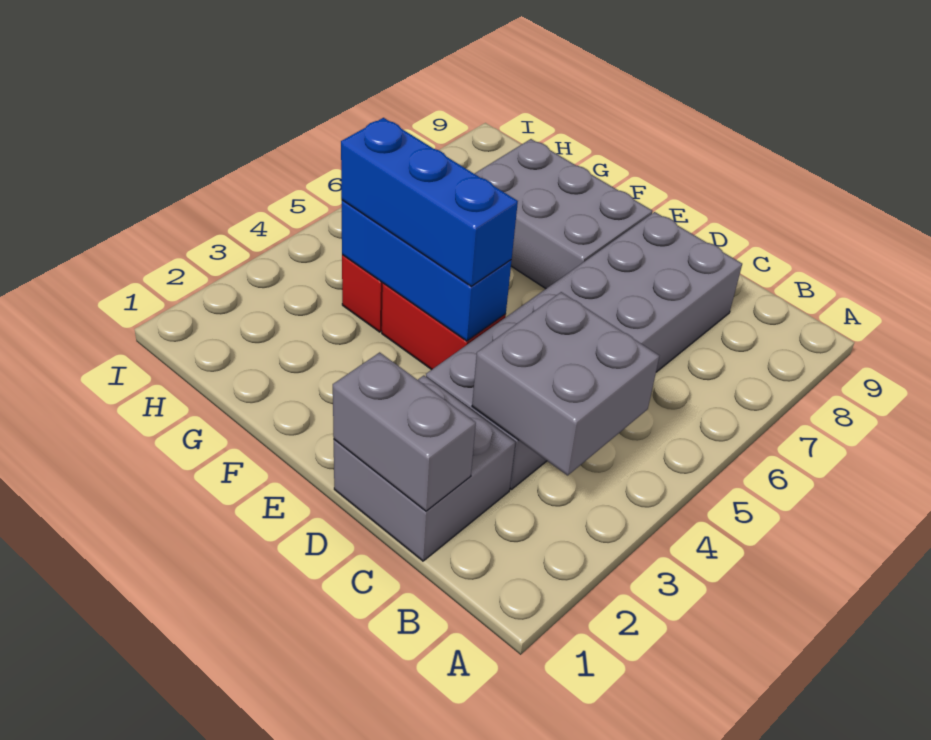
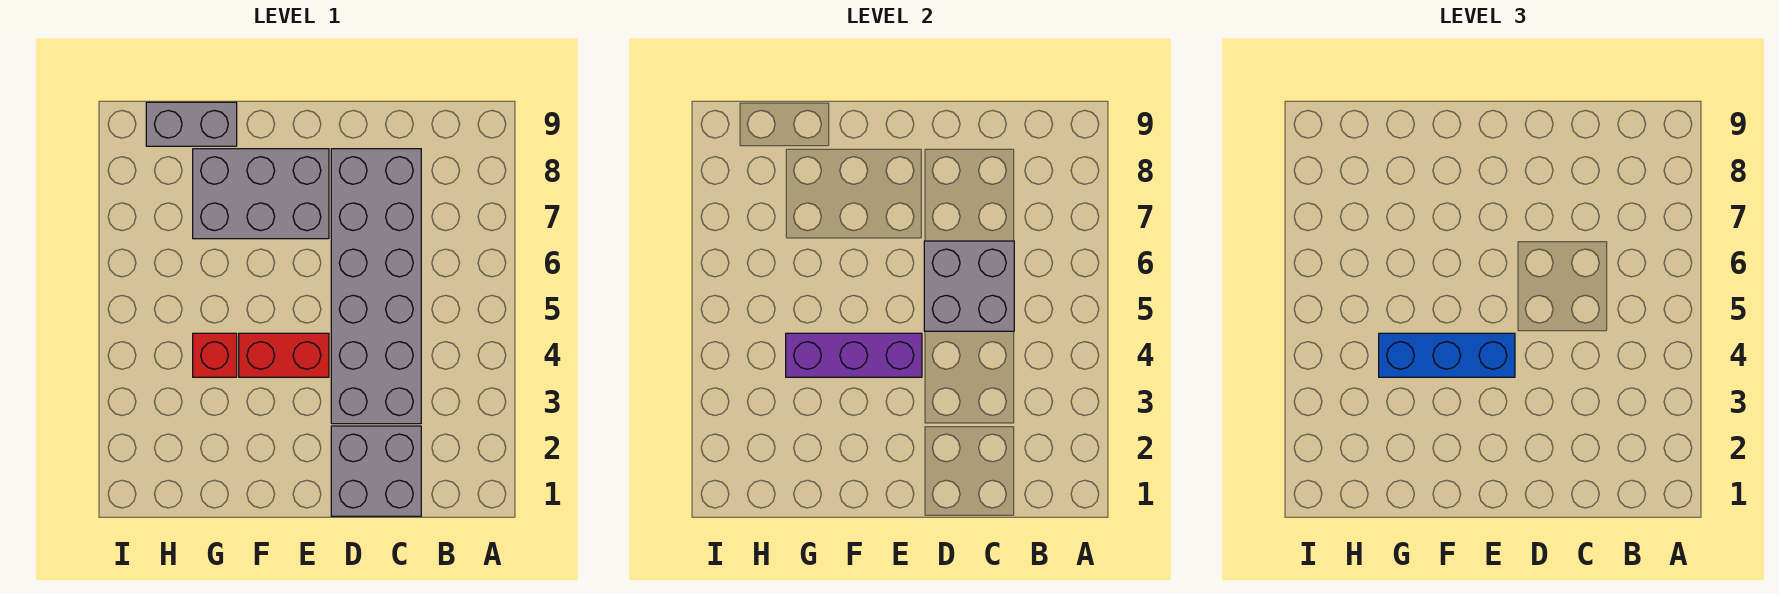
grey 2x2 brick [472,292,659,475] -> grey 2x2 brick moved to [924,241,1014,331]
grey 1x2 brick [333,352,476,511] -> grey 1x2 brick moved to [146,102,237,146]
blue 1x3 brick [342,200,512,341] -> purple 1x3 brick [786,333,922,377]

